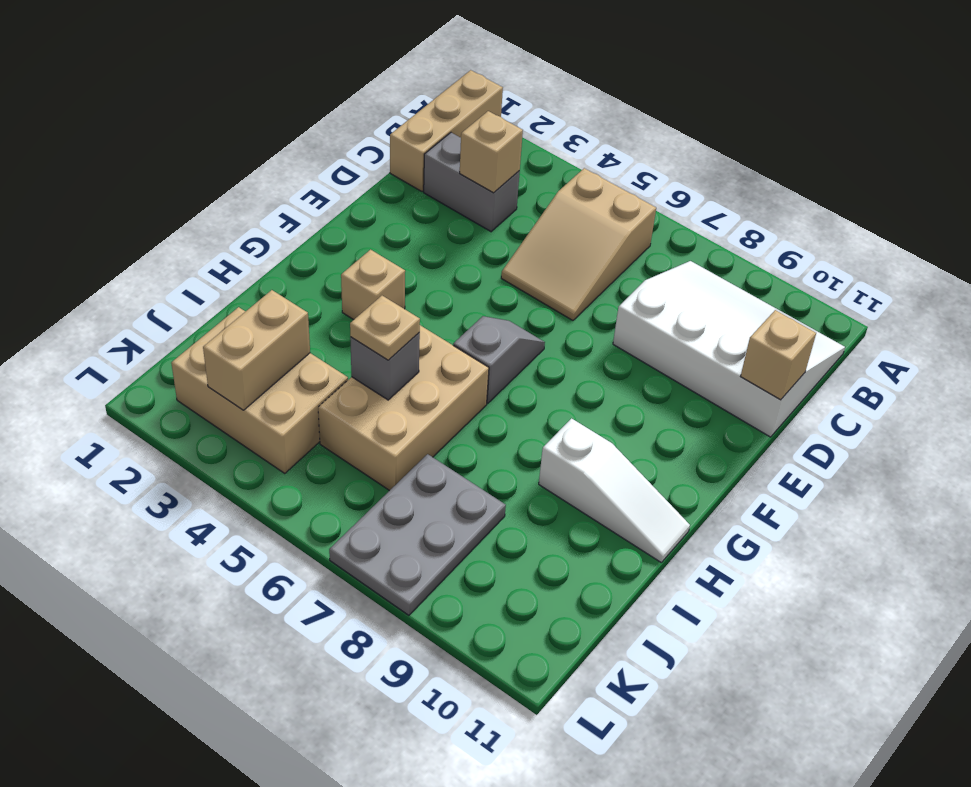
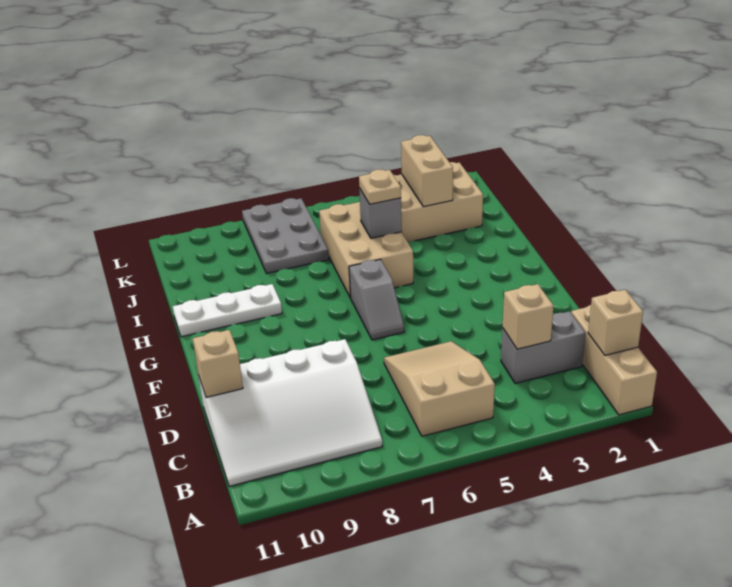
tan 1x1 brick [341,250,405,320] -> tan 1x1 brick moved to [588,290,643,355]
white 1x3 slope [539,418,690,563] -> white 1x3 plate [173,284,282,337]

